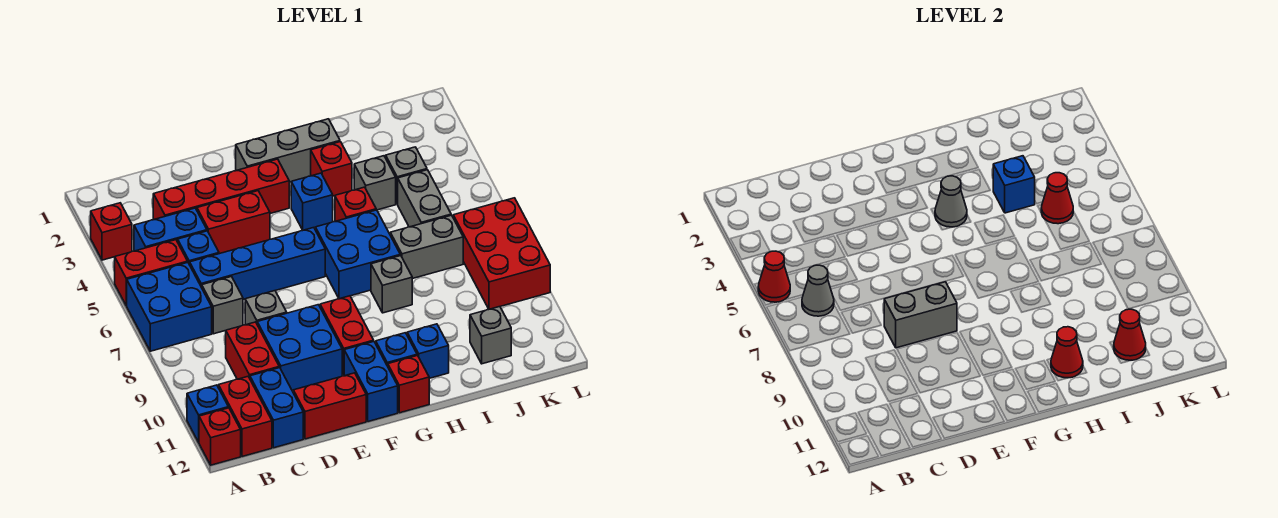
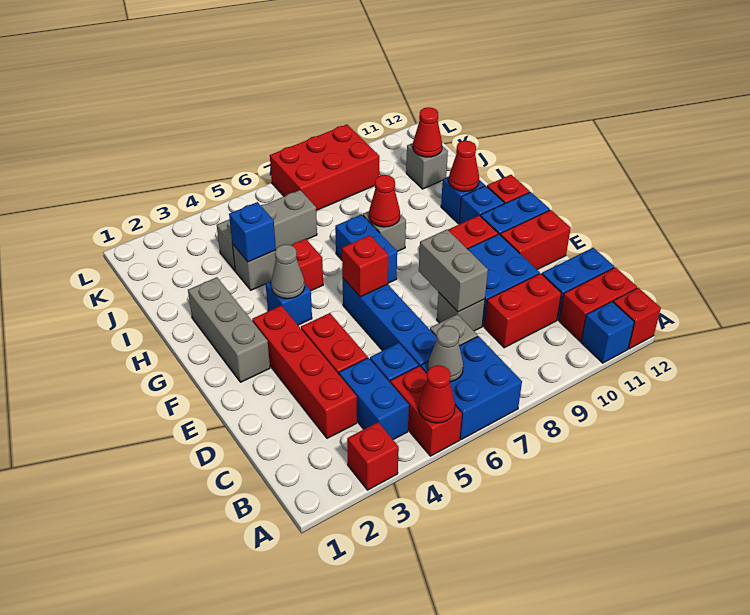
red 1x2 brick [293,373,366,439] -> red 1x2 brick turned to [500,210,571,270]
blue 2x2 brick [315,210,400,299] -> blue 1x2 brick [335,214,397,283]
red 1x1 brick [311,142,352,196] -> red 1x1 brick moved to [342,235,388,297]
grey 1x2 brick [390,215,463,279] -> none
red 1x1 cone [1041,173,1073,224] -> red 1x1 cone moved to [369,175,400,227]

